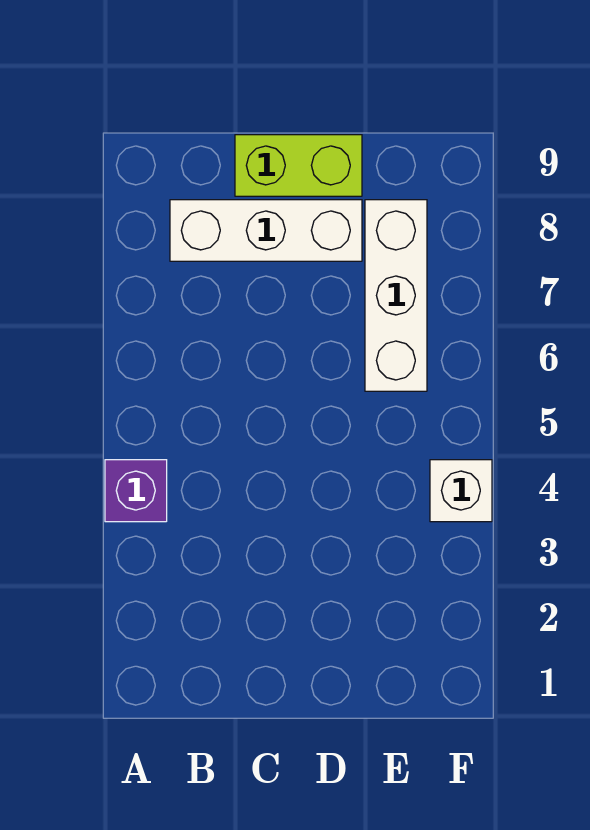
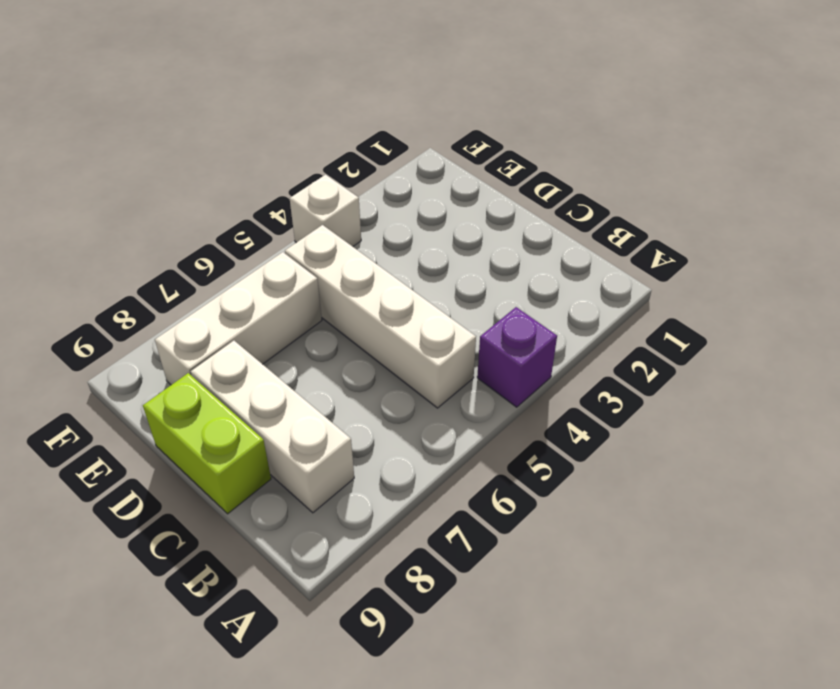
none -> white 1x4 brick [285,225,476,408]

